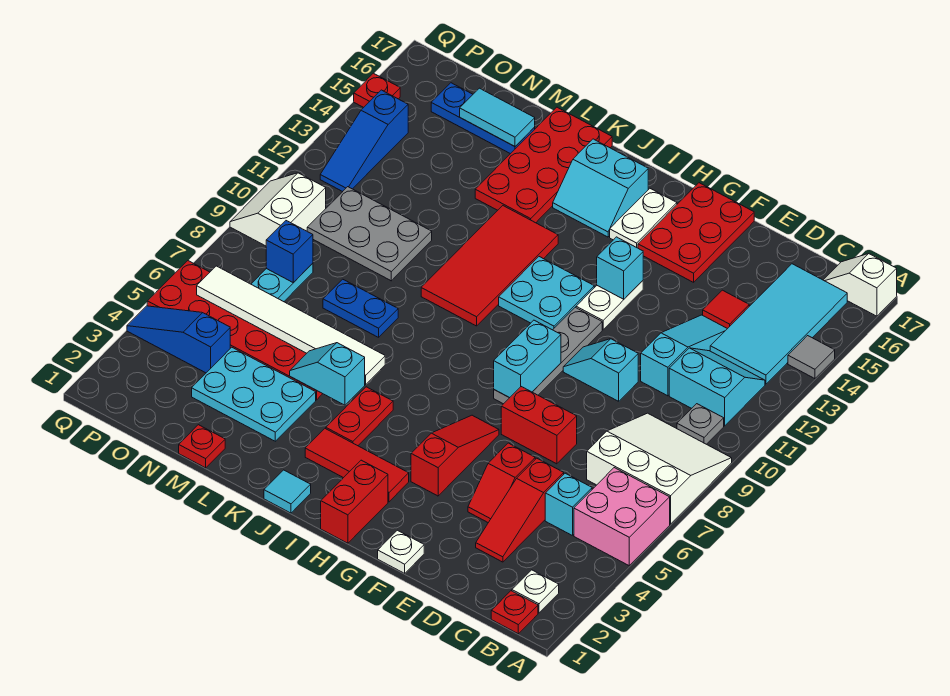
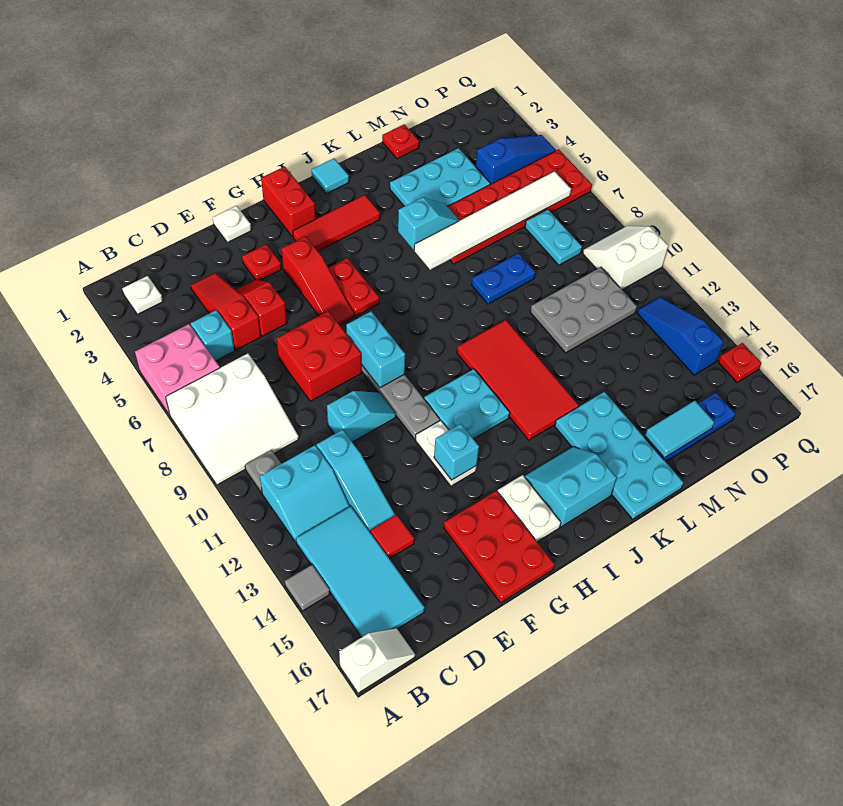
red 1x1 plate [491,591,538,634] -> red 1x1 plate moved to [242,244,281,280]
red 1x2 brick [501,387,577,464] -> red 2x2 brick [277,311,362,401]
red 1x2 plate [326,387,393,446] -> red 1x2 plate moved to [329,258,379,316]
red 2x4 plate [475,107,612,223] -> cyan 2x4 plate [555,392,684,519]
blue 1x1 brick [266,221,313,283] -> none
white 2x2 slope [230,173,326,246] -> white 2x2 slope turned to [583,226,668,290]

